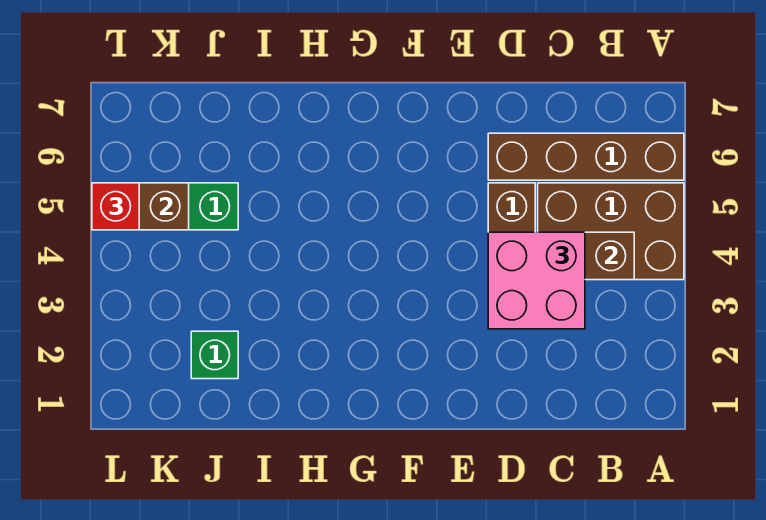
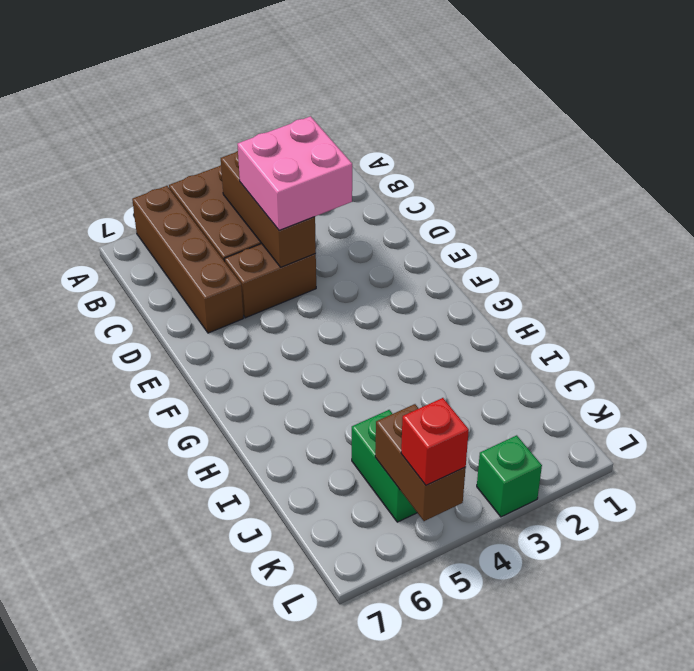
green 1x1 brick [191,331,238,379] -> green 1x1 brick moved to [477,435,542,517]

